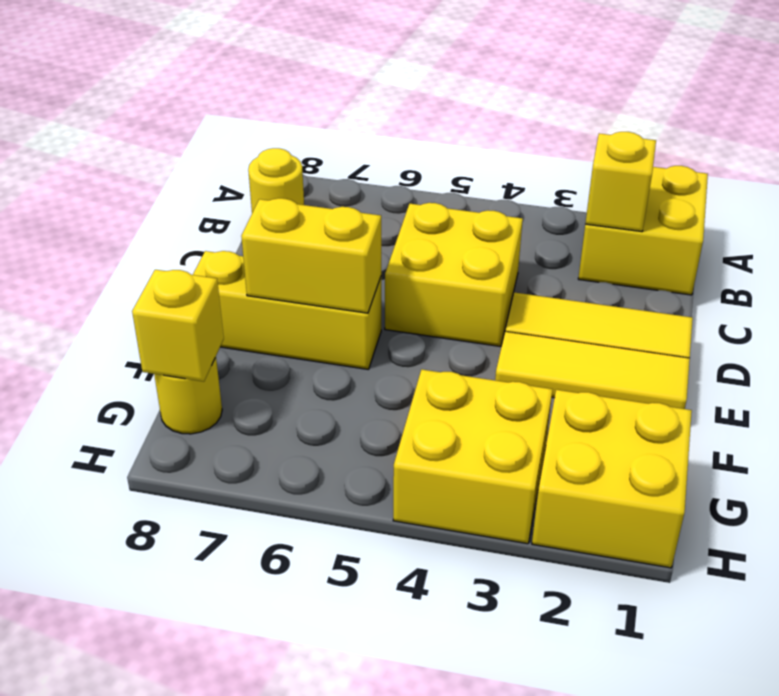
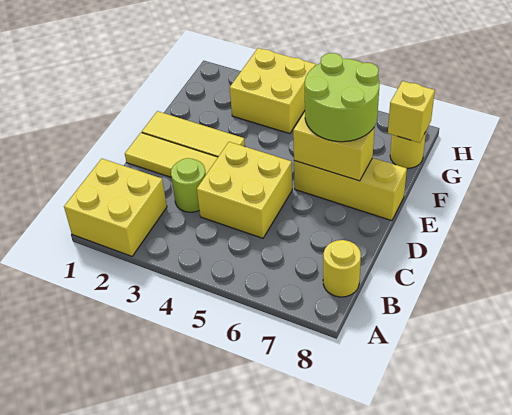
yellow 1x1 brick [585,132,656,232] -> none
none -> lime 1x1 round brick [171,158,206,212]
none -> lime 2x2 round brick [305,53,380,142]
yellow 2x2 brick [532,390,692,568] -> none

